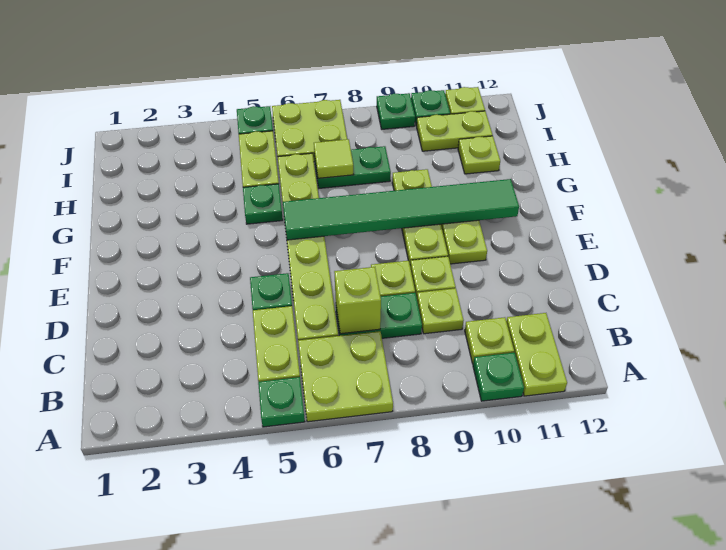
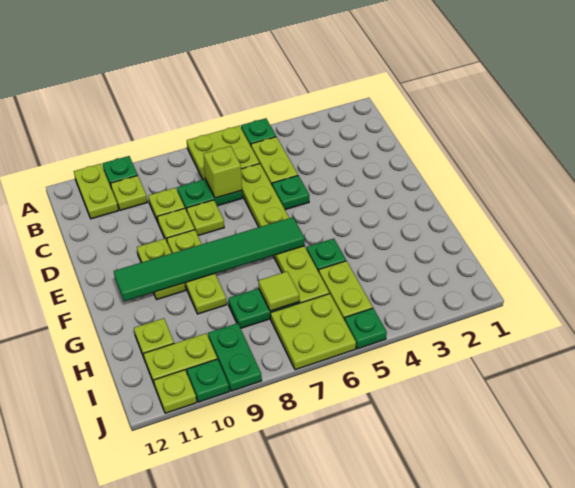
green 1x1 plate [377,93,415,129] -> green 1x2 plate [208,323,262,391]

